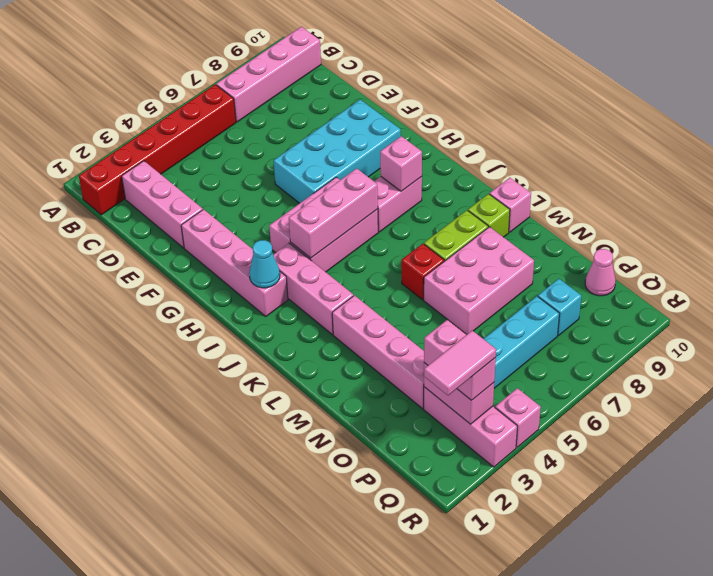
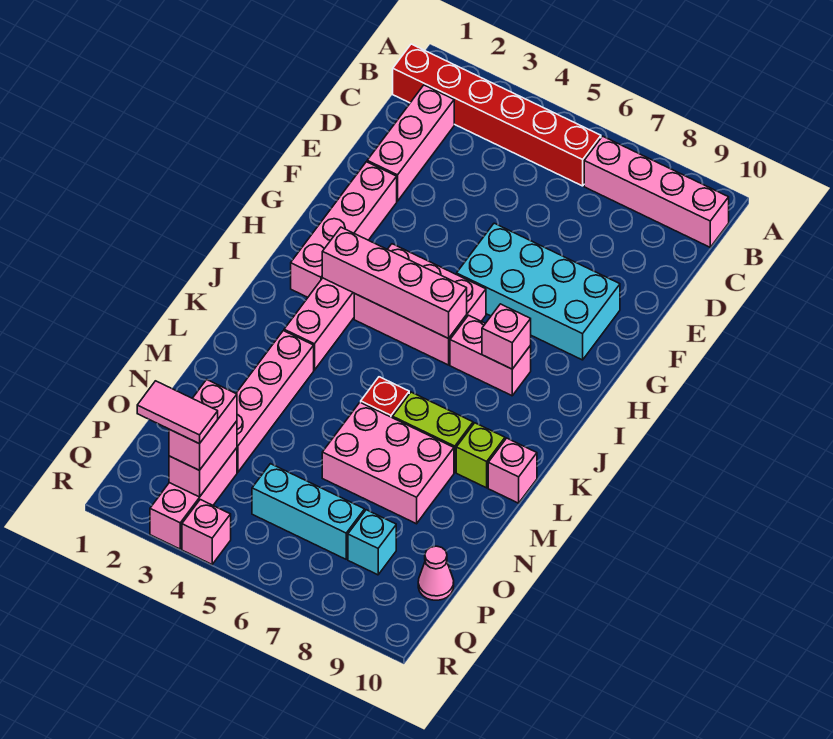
cyan 1x1 cone [249,240,280,288] -> none
pink 1x3 brick [289,168,378,258] -> pink 1x4 brick [322,227,467,339]

